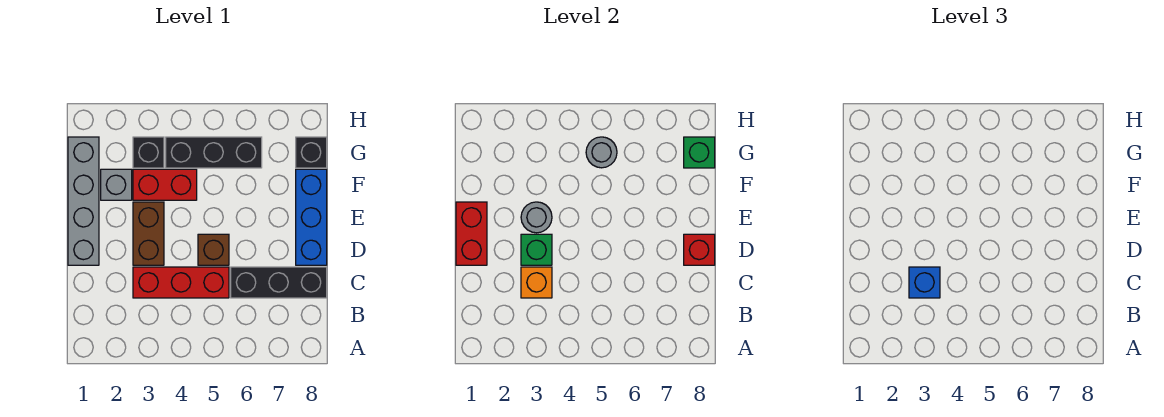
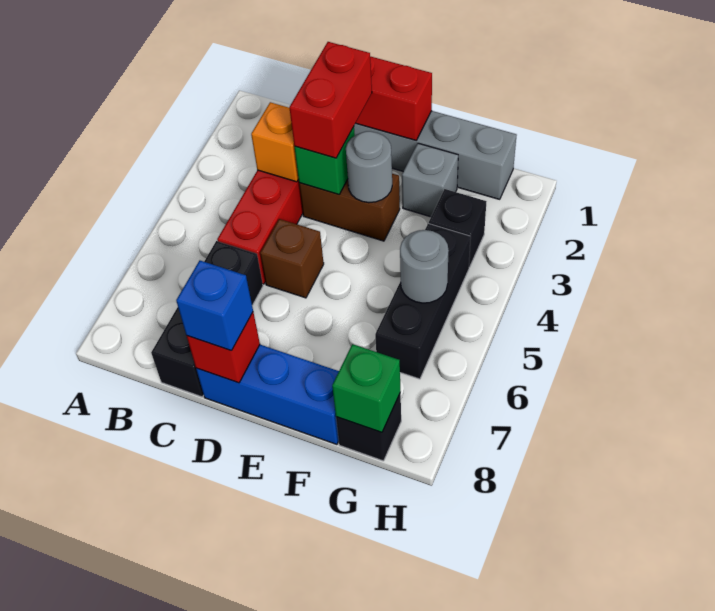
blue 1x1 brick [909,267,940,298] -> blue 1x1 brick moved to [176,261,253,351]
red 1x2 brick [133,169,197,200] -> red 1x2 brick moved to [289,42,372,158]

